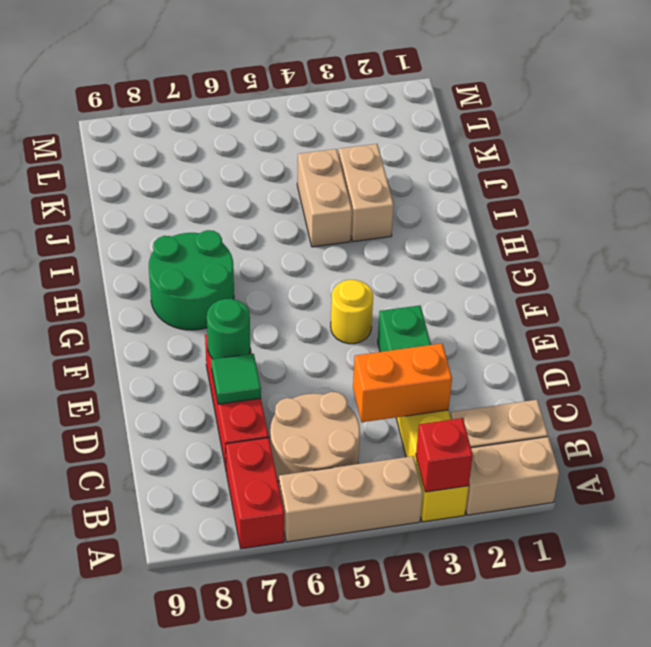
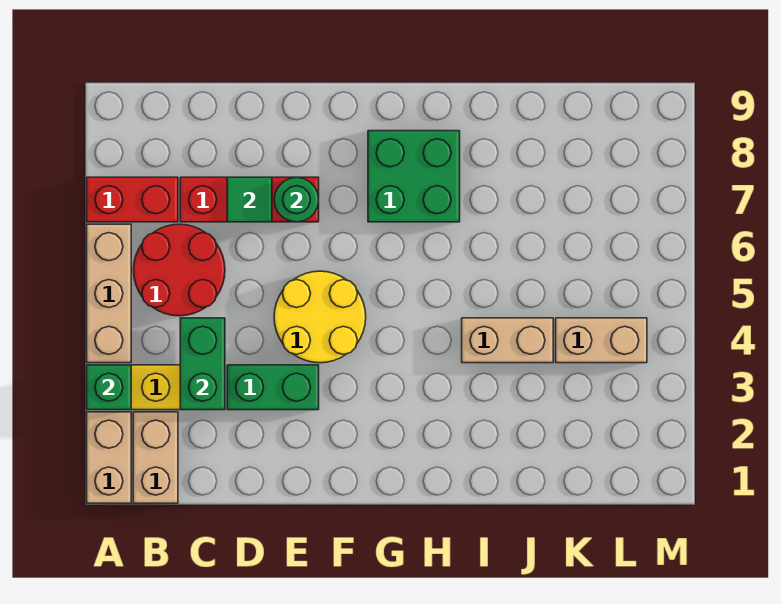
red 1x1 brick [416,418,473,492] -> green 1x1 brick [87,365,131,410]
tan 2x2 round brick [270,392,360,482] -> red 2x2 round brick [134,224,225,316]
orange 1x2 brick [353,343,452,422] -> green 1x2 brick [180,318,225,410]
yellow 1x1 round brick [331,280,373,344] -> yellow 2x2 round brick [274,271,366,363]
green 2x2 round brick [149,230,234,330] -> green 2x2 brick [368,131,460,222]
tan 1x2 brick [339,144,394,242] -> tan 1x2 brick moved to [556,318,647,363]

